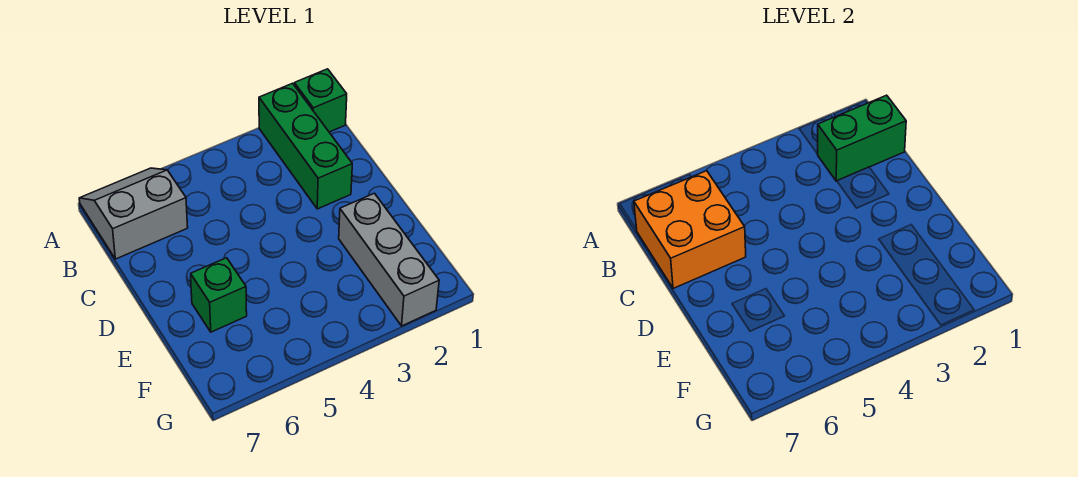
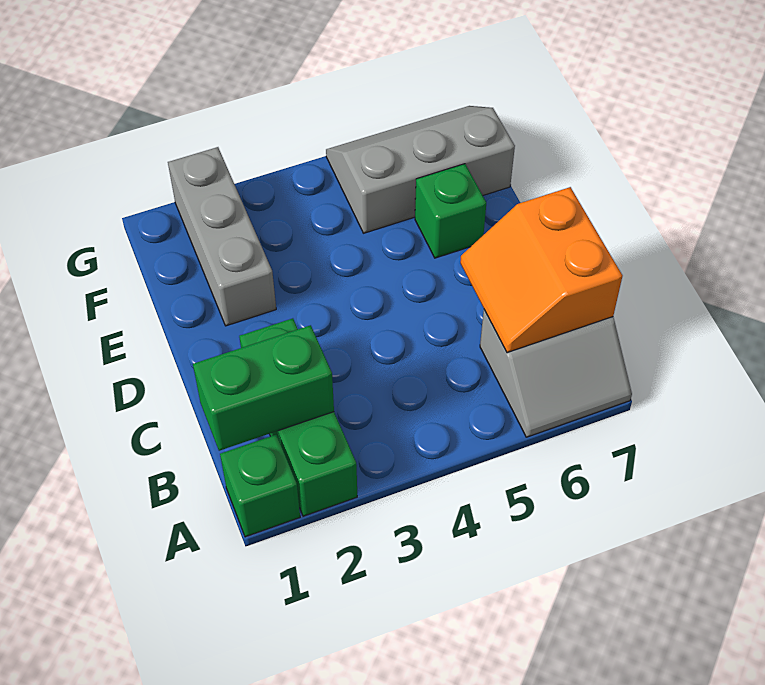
orange 2x2 brick [634,171,746,289] -> orange 2x2 slope [460,187,622,353]
none -> grey 2x3 slope [326,106,515,233]

